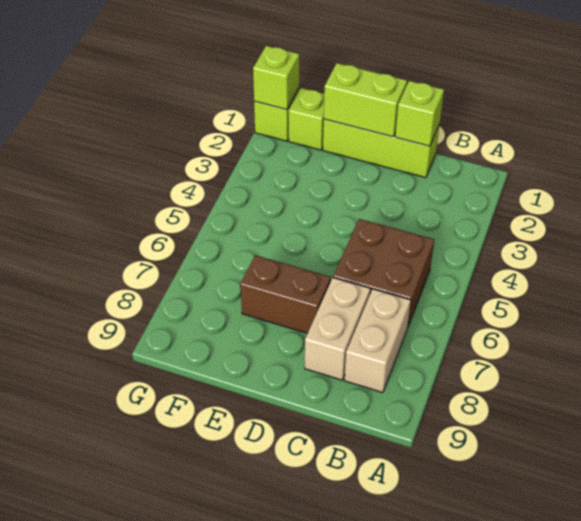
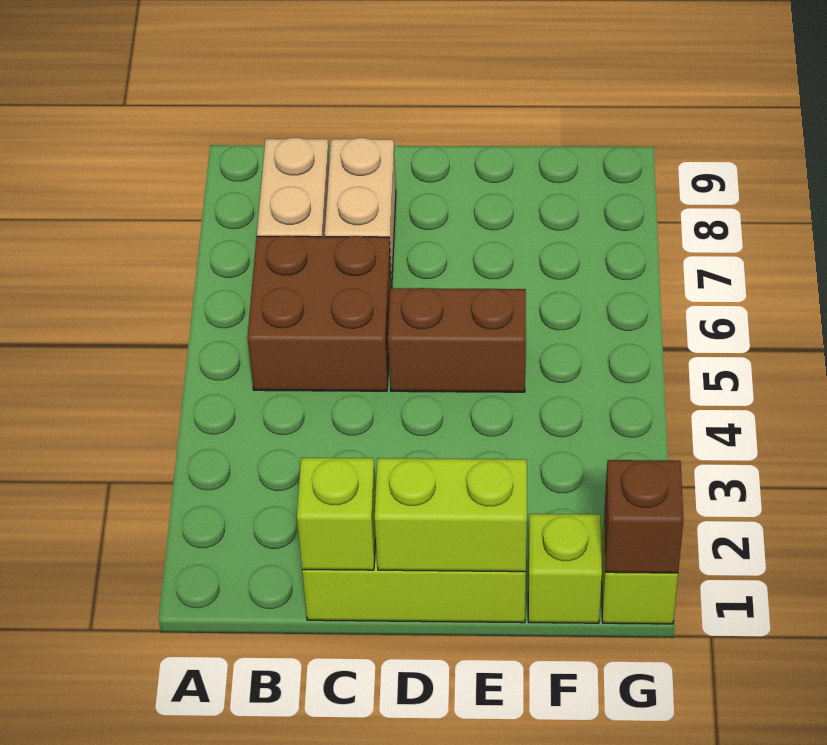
brown 1x2 brick [240,255,331,333] -> brown 1x2 brick moved to [388,288,526,392]
lime 1x1 brick [253,46,299,110] -> brown 1x1 brick [604,460,684,573]

